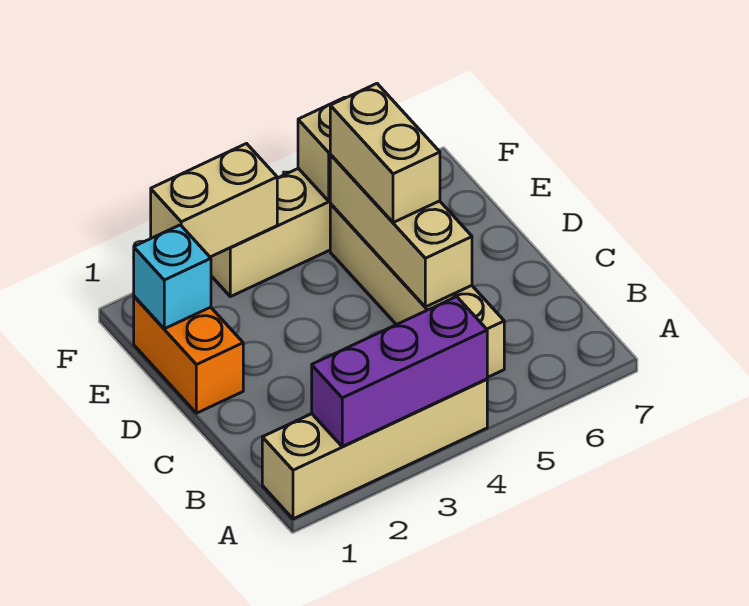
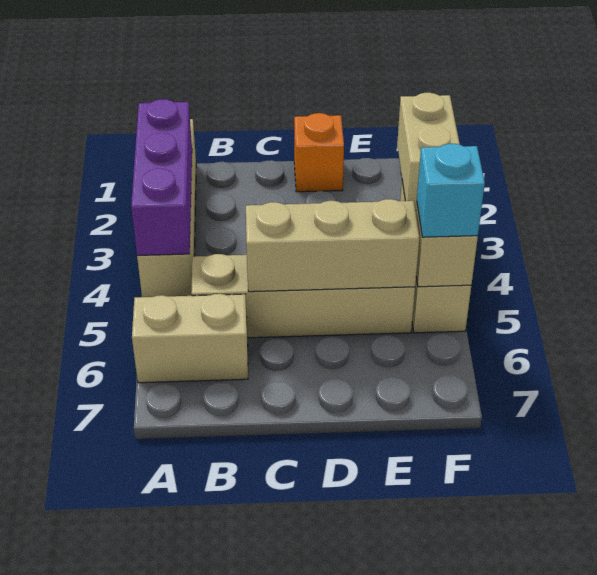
orange 1x2 brick [134,296,243,413] -> orange 1x1 brick [294,113,344,192]
tan 1x2 brick [330,84,440,223] -> tan 1x2 brick moved to [132,294,248,383]
cyan 1x1 brick [134,225,211,329] -> cyan 1x1 brick moved to [417,144,485,237]

